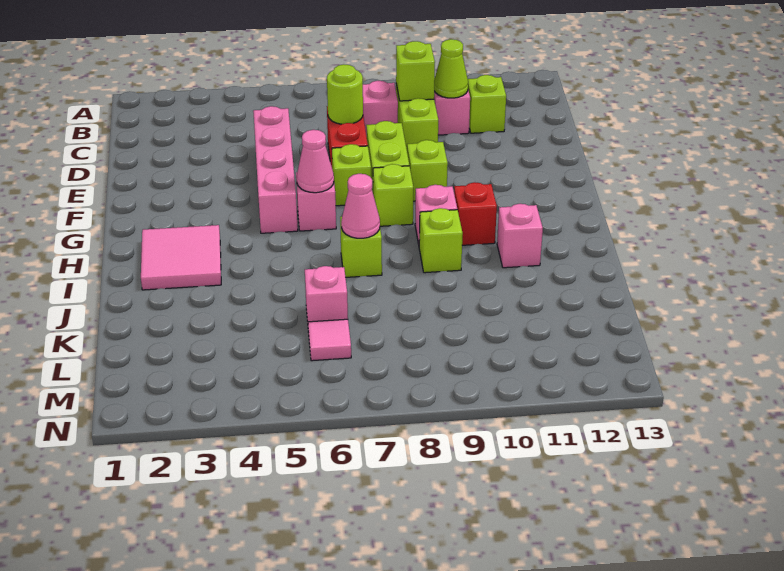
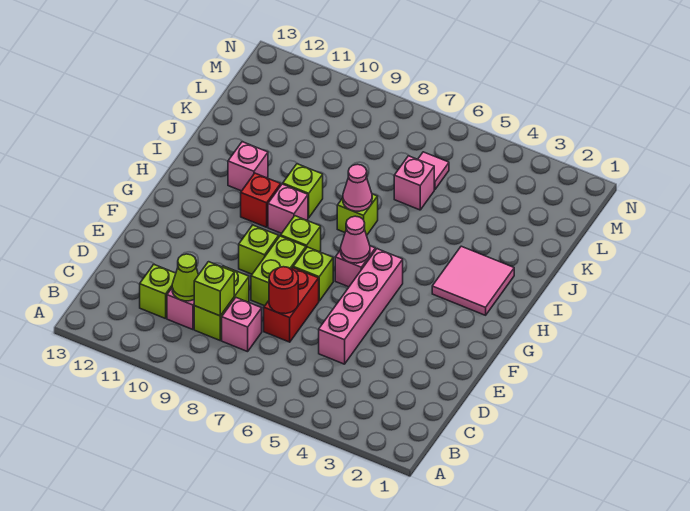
lime 1x1 round brick [327,64,363,124] -> red 1x1 round brick [269,267,298,314]

